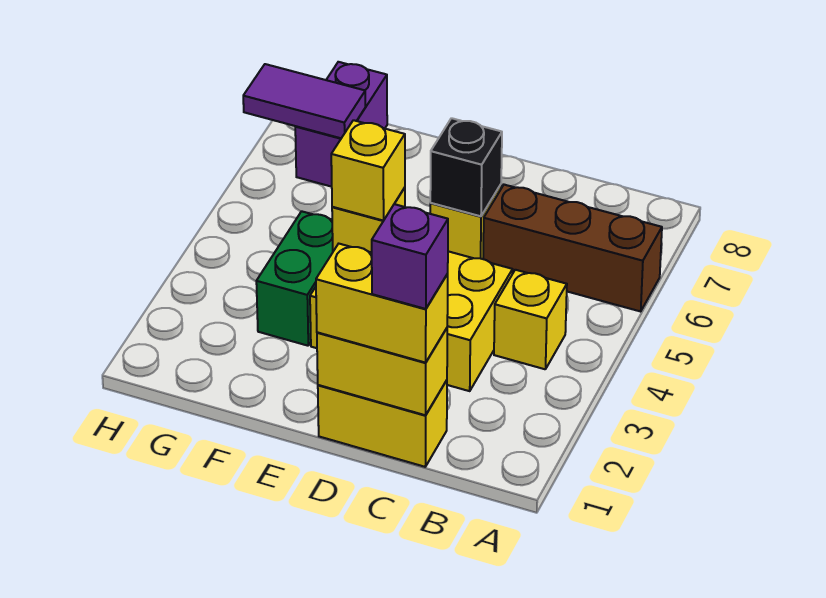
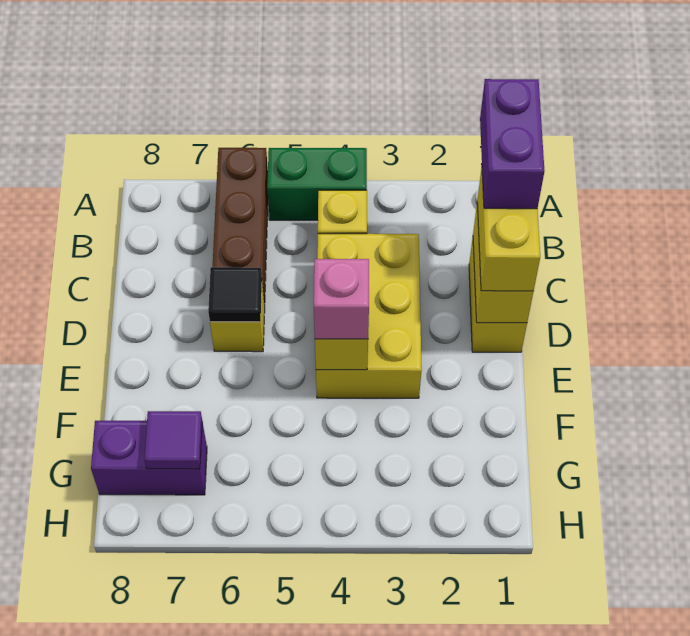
purple 1x1 brick [372,204,448,309] -> purple 1x2 brick [480,79,544,209]
black 1x1 brick [430,118,502,216] -> black 1x1 tile [208,267,262,322]
yellow 1x1 brick [331,120,405,221] -> pink 1x1 brick [314,259,369,339]
green 1x2 brick [256,211,333,346] -> green 1x2 brick moved to [267,148,367,220]
purple 1x2 tile [243,64,365,138] -> purple 1x1 tile [144,411,202,469]

